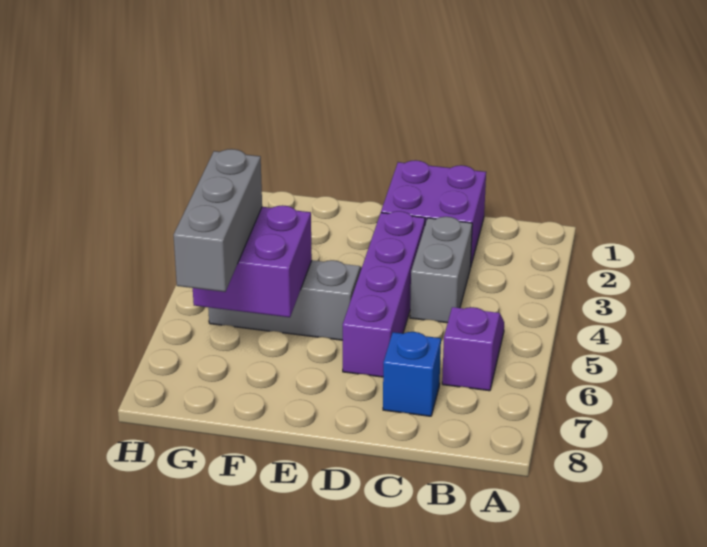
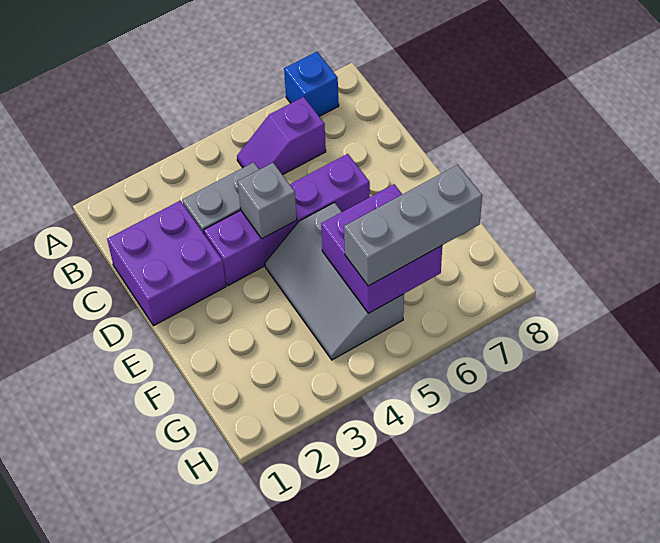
blue 1x1 brick [383,332,441,416] -> blue 1x1 brick moved to [284,52,339,116]
none -> grey 1x1 brick [237,163,297,239]

